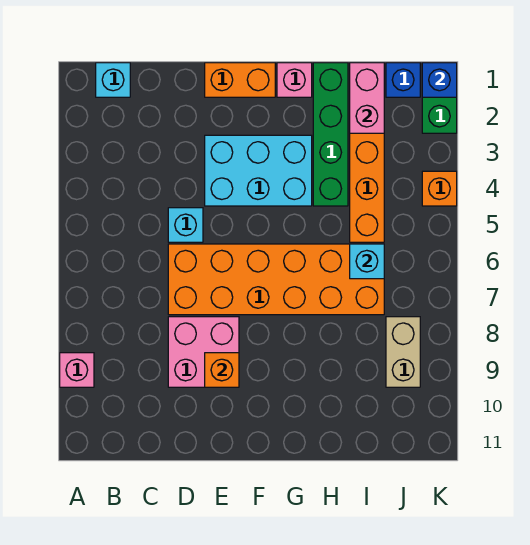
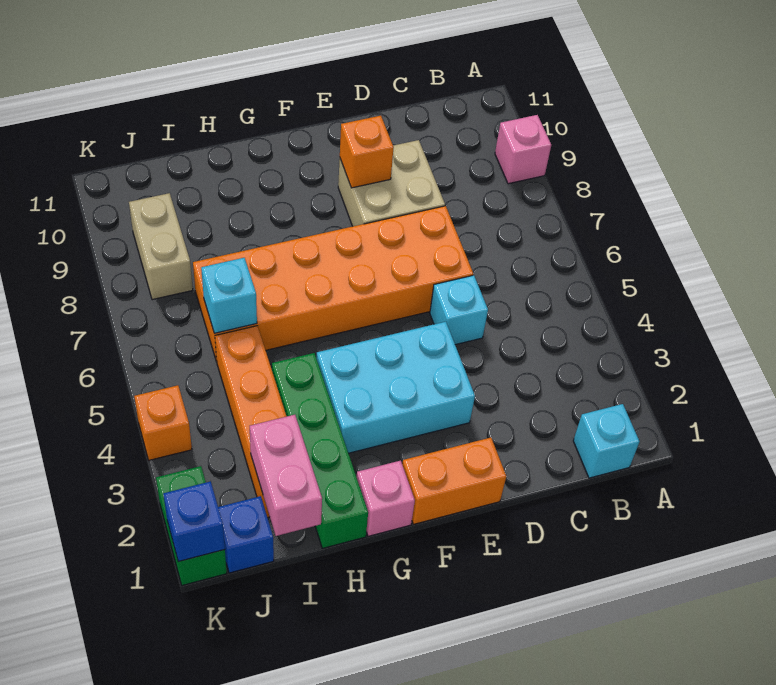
pink 2x2 brick [168,317,239,387] -> tan 2x2 brick [338,140,445,226]

